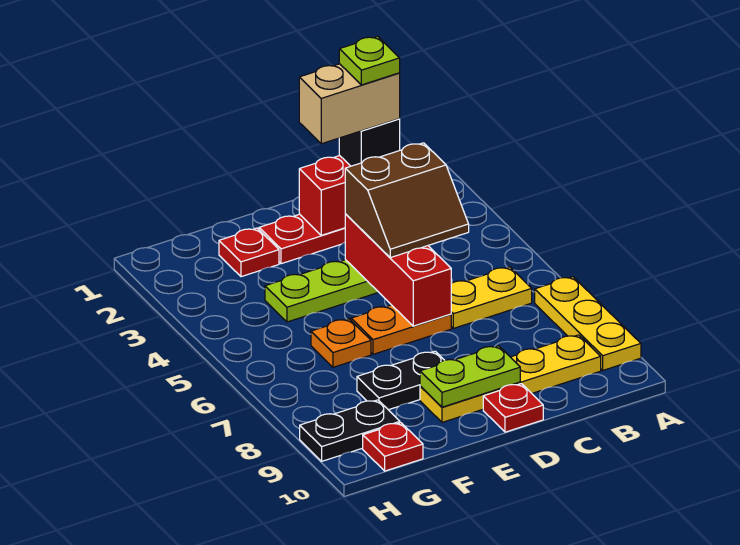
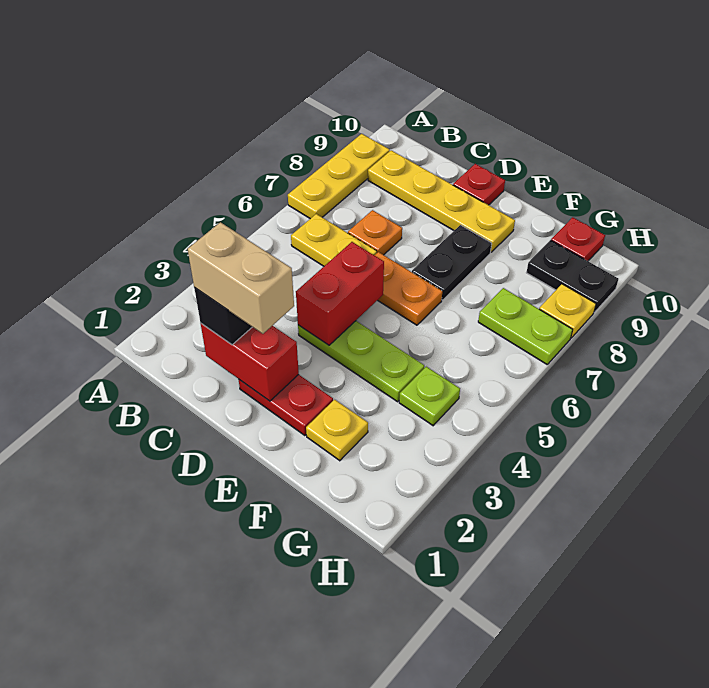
lime 1x1 plate [339,36,400,85] -> lime 1x1 plate moved to [399,367,460,426]
brown 2x2 slope [345,143,469,258] -> none
red 1x3 brick [345,214,451,326] -> red 1x2 brick [296,242,384,345]
lime 1x2 plate [420,346,520,407] -> lime 1x2 plate moved to [478,288,573,364]
black 1x2 plate [357,351,444,410] -> black 1x2 plate turned to [412,225,492,300]
red 1x1 plate [219,228,279,277] -> yellow 1x1 plate [306,400,368,461]
orange 1x1 plate [311,319,371,367] -> orange 1x1 plate moved to [348,210,402,255]
none -> yellow 1x1 plate [539,284,596,338]

